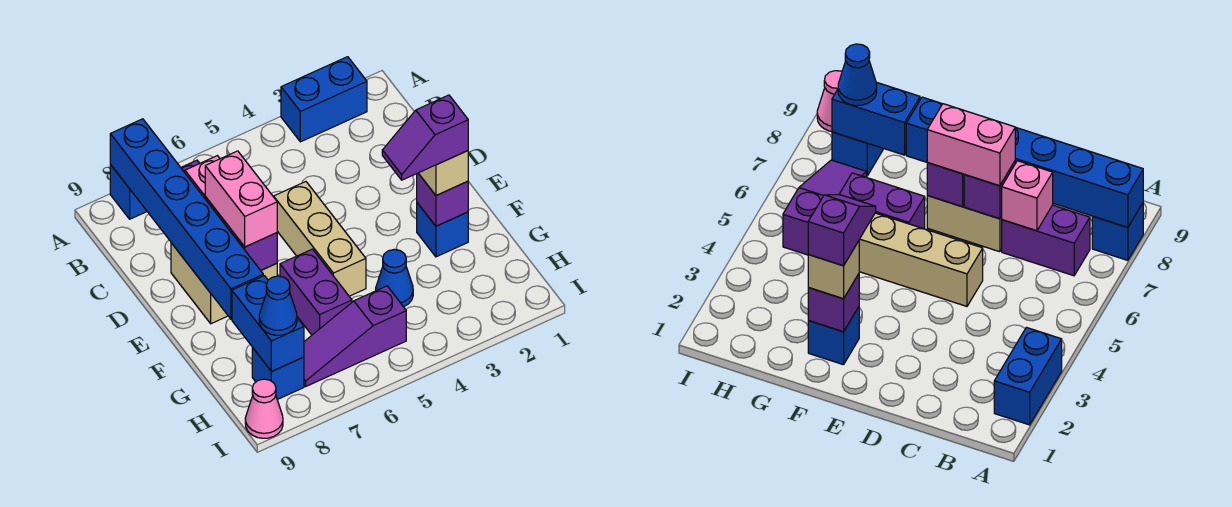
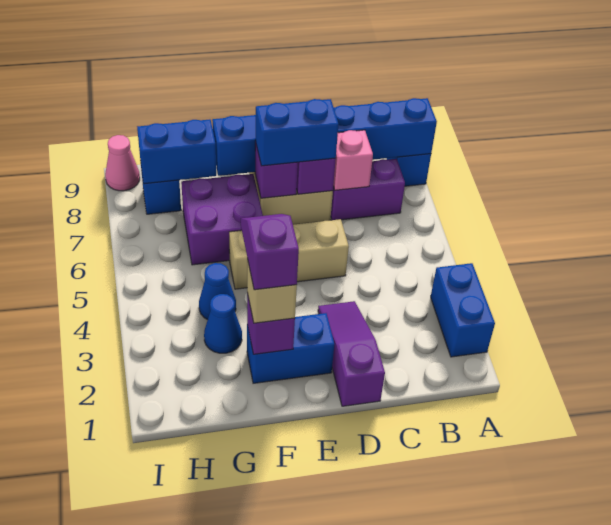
pink 1x2 brick [205,151,277,247] -> blue 1x2 brick [255,99,339,166]
blue 1x1 brick [417,203,468,257] -> blue 1x2 brick [247,313,334,383]
purple 1x2 brick [280,249,352,335] -> purple 2x2 brick [181,174,263,265]
purple 1x3 slope [304,286,406,386] -> purple 1x3 slope moved to [318,301,385,406]
blue 1x1 cone [259,276,297,335] -> blue 1x1 cone moved to [204,294,242,353]

